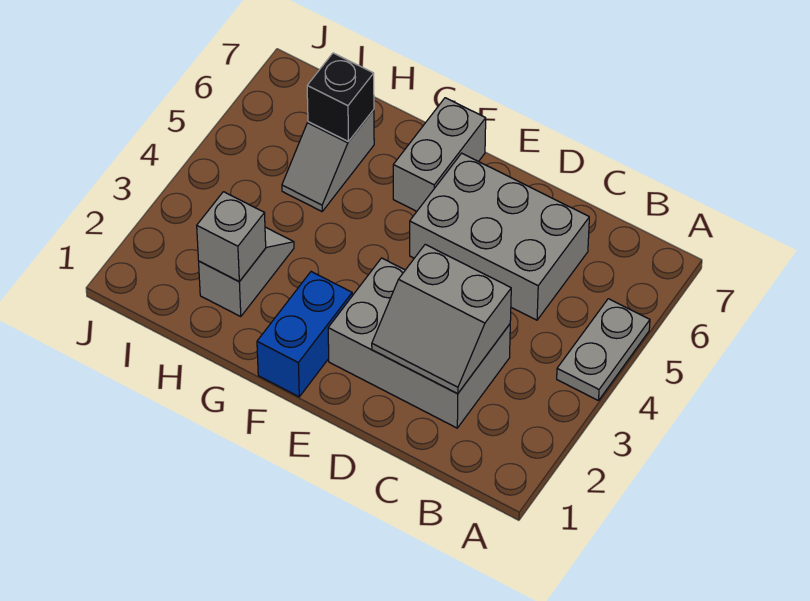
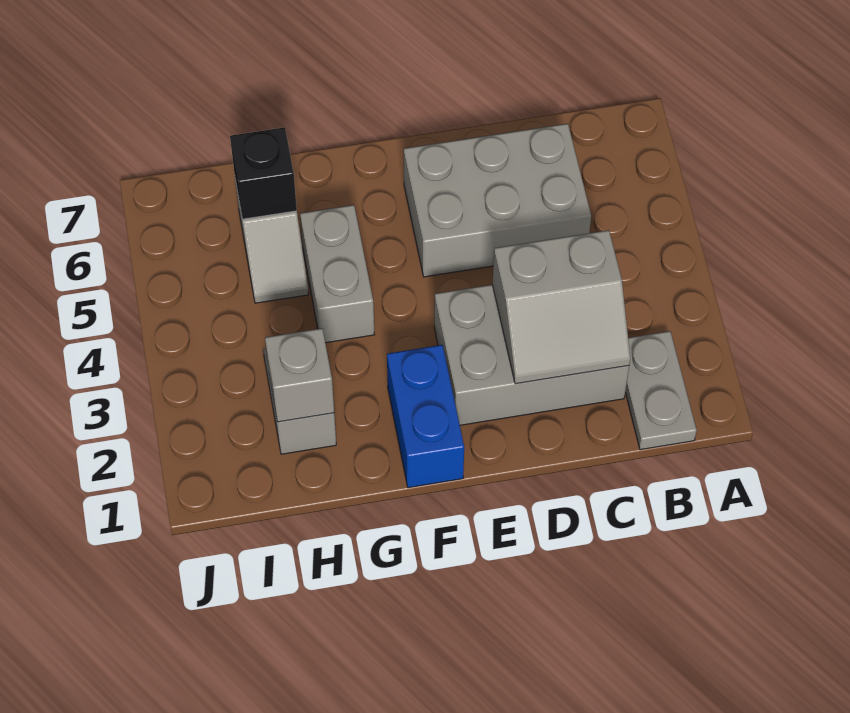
grey 1x2 plate [557,299,650,401] -> grey 1x2 plate moved to [625,331,697,450]
grey 1x2 brick [393,98,486,211] -> grey 1x2 brick moved to [300,205,374,343]

